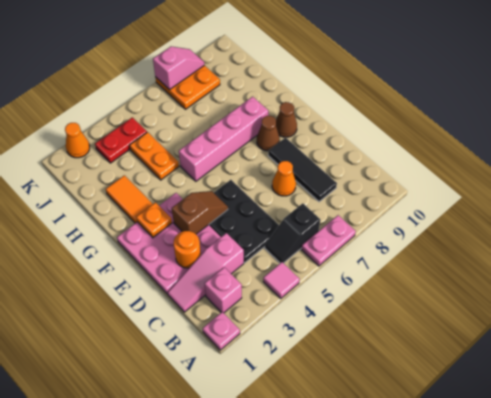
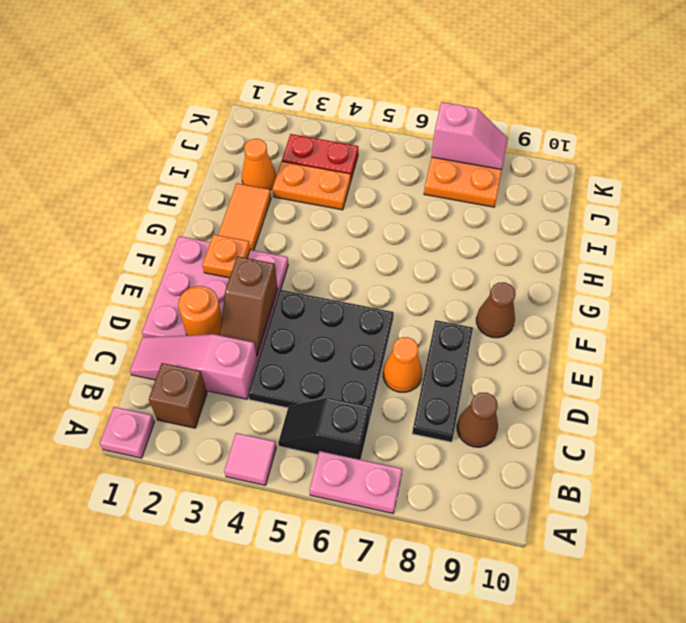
pink 1x1 brick [204,267,242,313] -> brown 1x1 brick [149,363,207,428]
black 2x3 plate [209,180,279,263] -> black 3x3 plate [248,290,394,422]
black 1x3 tile [268,137,337,202] -> black 1x3 plate [412,320,473,442]
brown 1x2 slope [172,191,228,234] -> brown 1x2 slope turned to [220,256,278,356]
brown 1x1 cone [257,116,280,151] -> brown 1x1 cone moved to [457,393,498,447]
pink 1x4 brick [179,97,268,181] -> none
orange 1x2 plate [130,132,179,180] -> orange 1x2 plate turned to [272,162,351,210]
orange 1x1 cone [65,123,90,158] -> orange 1x1 cone moved to [242,139,276,190]

